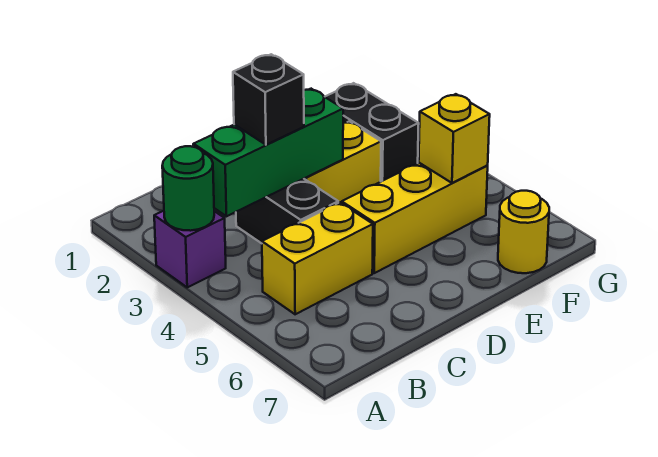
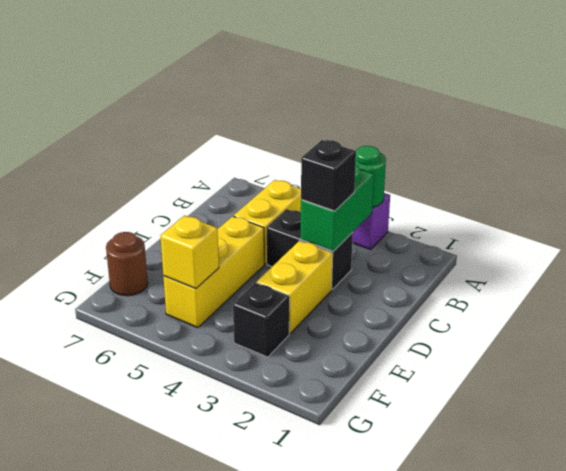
green 1x3 brick [193,89,343,216] -> green 1x2 brick [301,166,374,251]
black 1x2 brick [325,83,419,181] -> black 1x1 brick [233,283,290,357]
yellow 1x1 round brick [498,191,549,273] -> brown 1x1 round brick [106,232,148,296]

